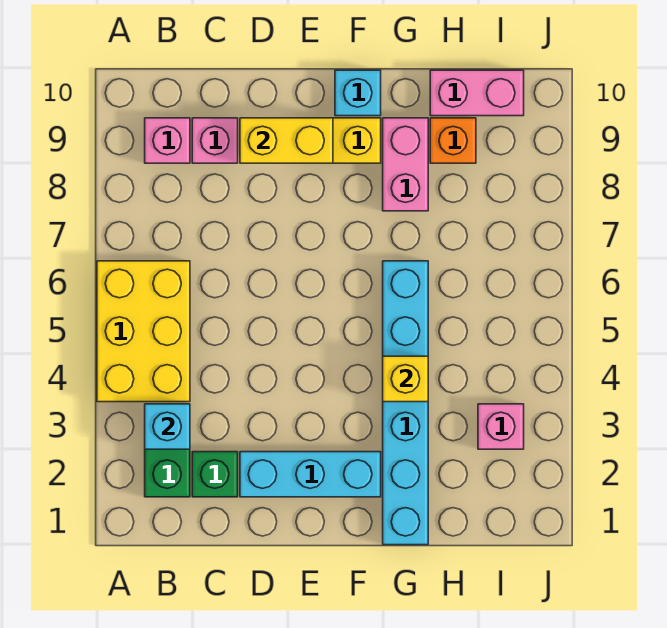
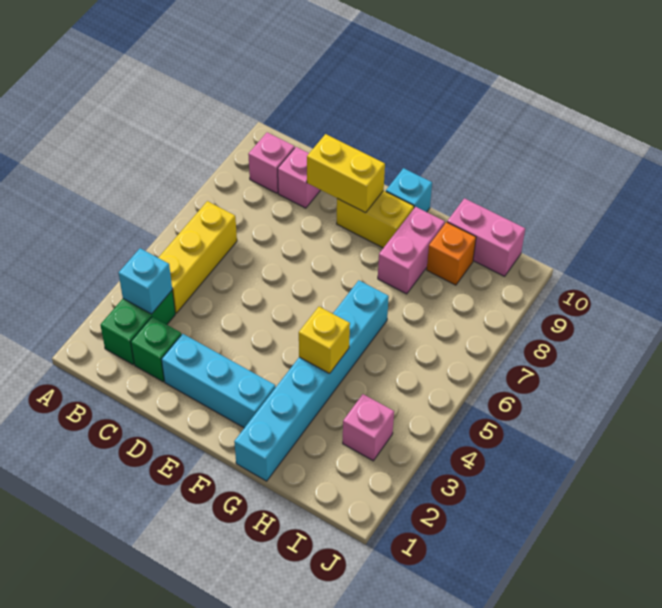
yellow 2x3 brick [97,261,190,402] -> yellow 1x3 brick [158,201,237,313]

